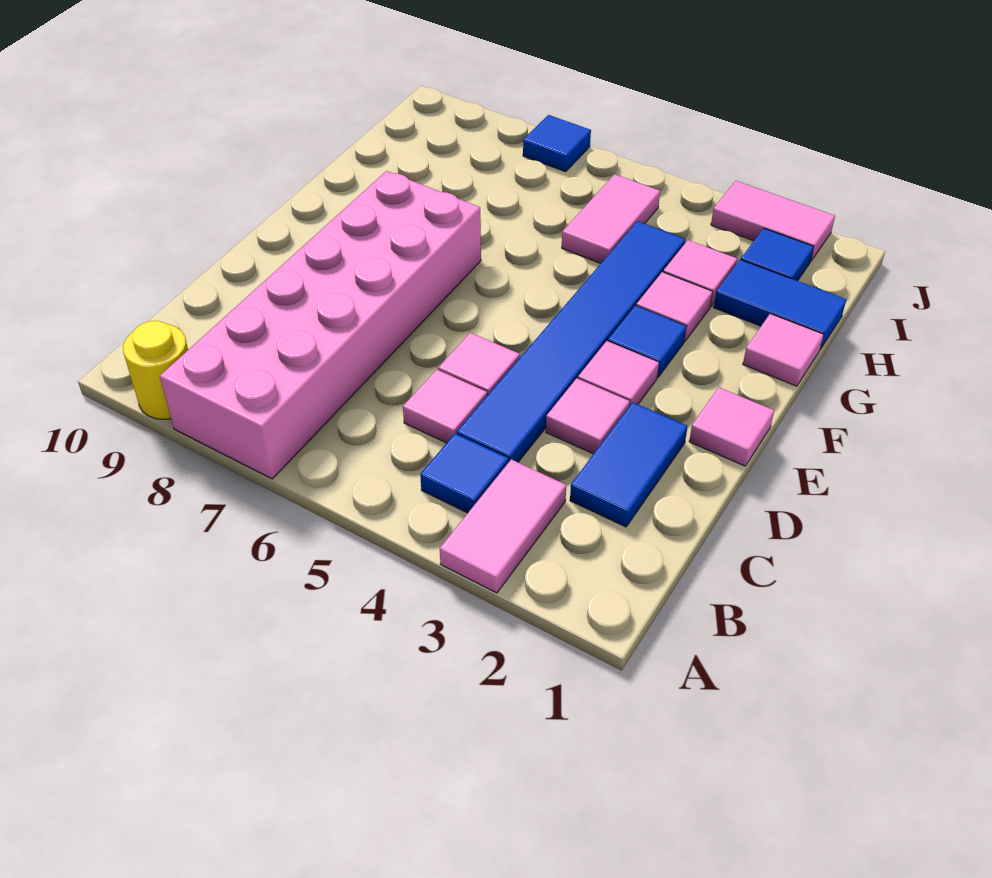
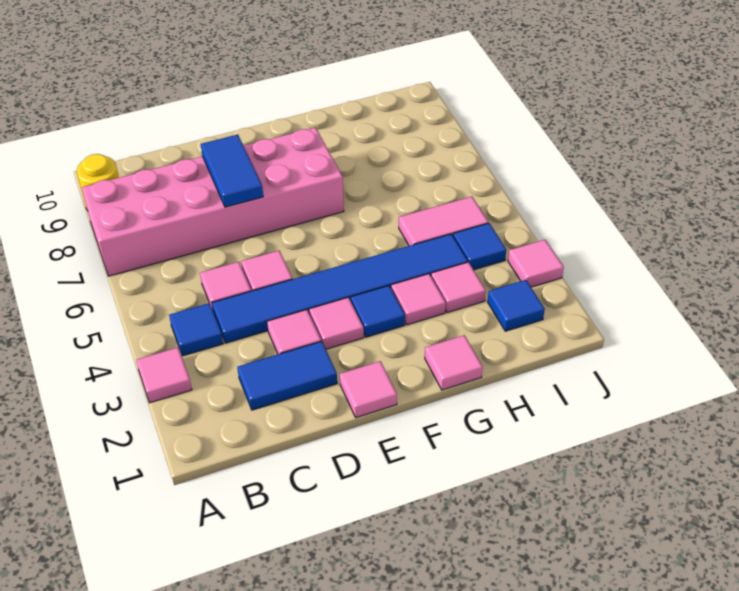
pink 1x2 tile [440,459,566,593] -> pink 1x1 tile [136,348,192,403]
blue 1x2 tile [714,260,846,349] -> blue 1x2 tile moved to [201,135,263,207]
pink 1x2 tile [711,181,835,262] -> pink 1x1 tile [508,240,564,287]
blue 1x1 tile [523,115,591,172] -> blue 1x1 tile moved to [453,223,506,270]

